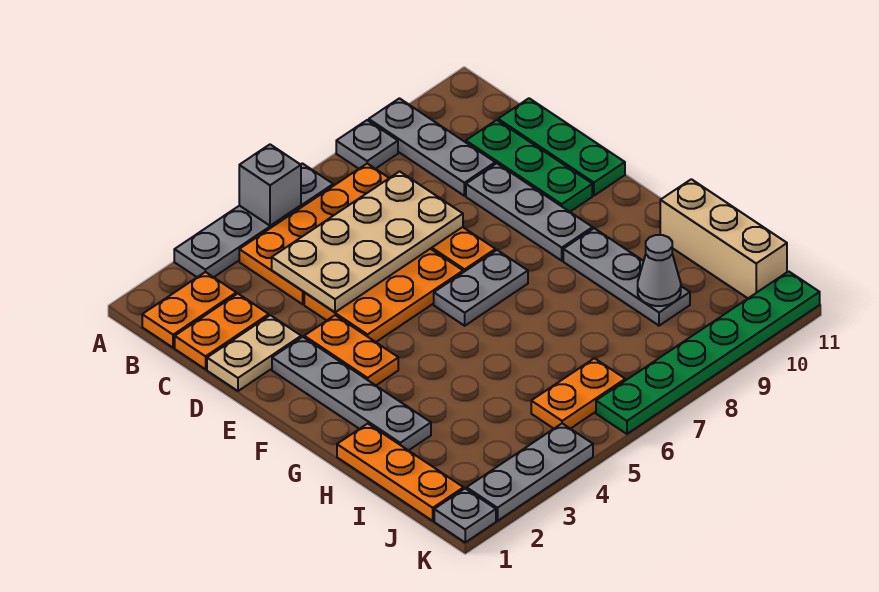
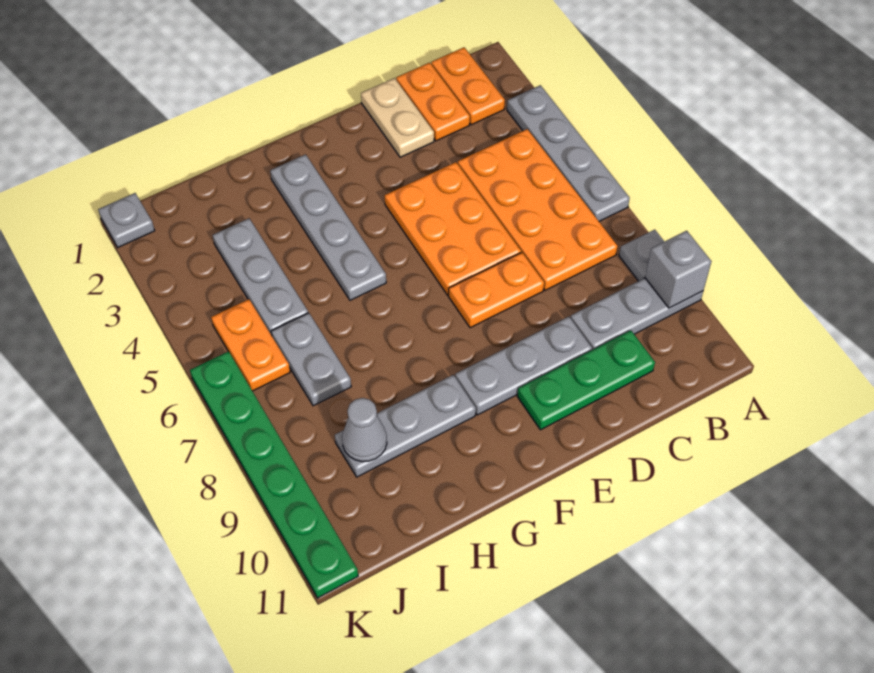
grey 1x1 brick [239,145,301,226] -> grey 1x1 brick moved to [645,231,711,308]
tan 2x4 plate [272,171,463,312] -> none
green 1x3 plate [498,98,625,196] -> none
grey 1x4 plate [272,337,431,451] -> grey 1x4 plate turned to [270,154,386,300]
orange 1x2 plate [304,315,398,385] -> none
grey 1x2 plate [434,250,528,326] -> grey 1x2 plate moved to [271,313,351,406]
orange 1x3 plate [337,424,464,521] -> none
tan 1x3 brick [660,179,787,298] -> none
grey 1x3 plate [467,423,593,521] -> grey 1x3 plate moved to [213,218,308,336]

